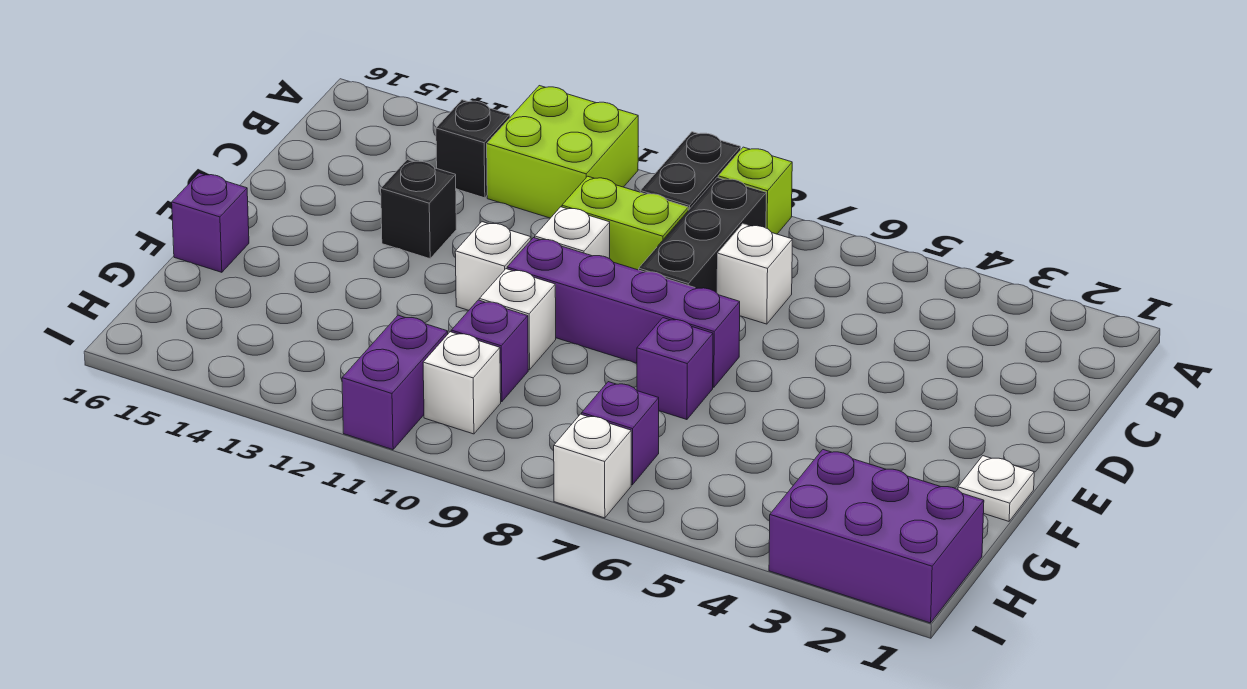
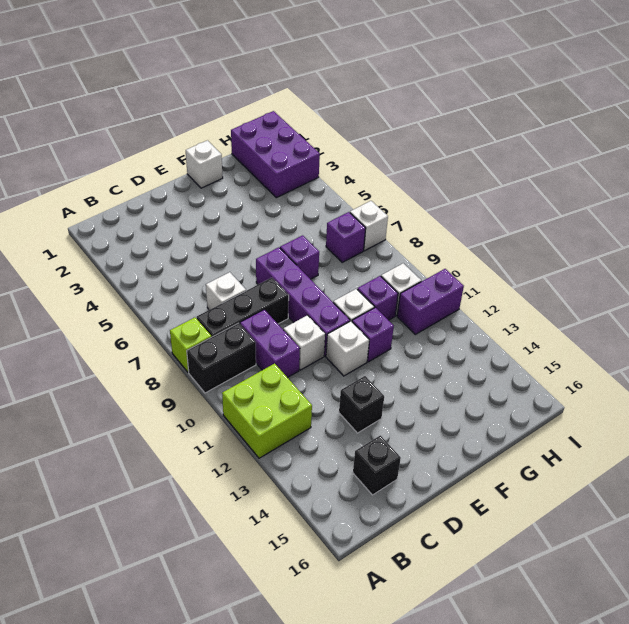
black 1x1 brick [436,100,510,198] -> black 1x1 brick moved to [353,435,401,495]
lime 1x2 brick [562,176,688,270] -> purple 1x2 brick [240,310,300,378]
white 1x1 plate [958,456,1034,521] -> white 1x1 brick [186,140,223,188]
purple 1x1 brick [172,173,249,272] -> purple 1x1 brick moved to [352,307,394,362]

